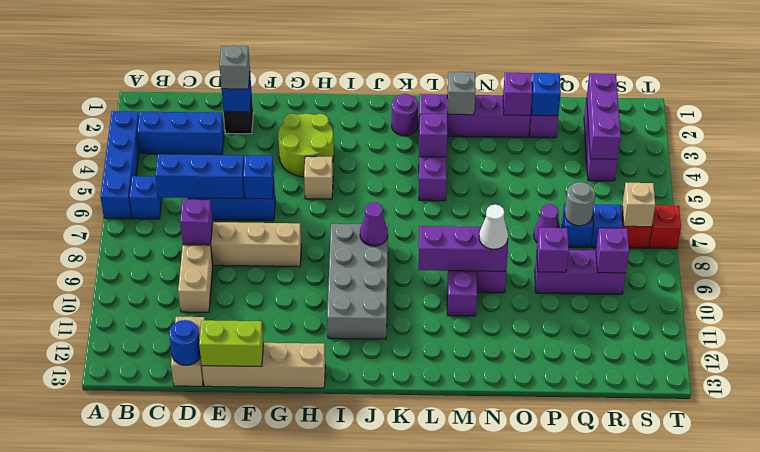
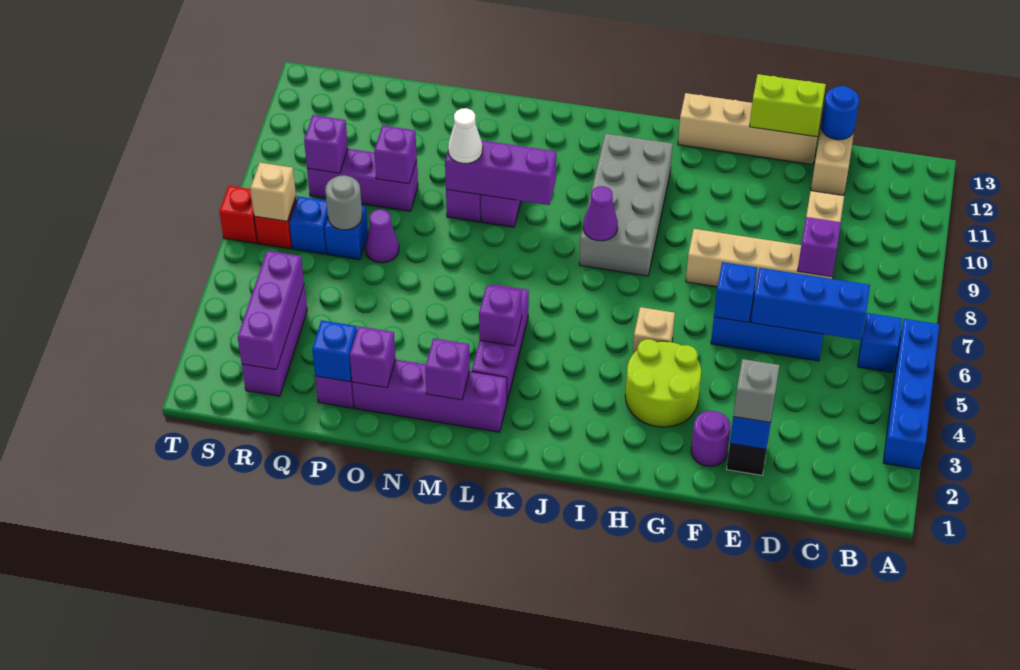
blue 1x3 brick [137,112,224,154] -> none
purple 1x1 round brick [392,94,418,136] -> purple 1x1 round brick moved to [691,411,731,466]
grey 1x1 brick [447,72,475,115] -> purple 1x1 brick [425,338,470,400]

